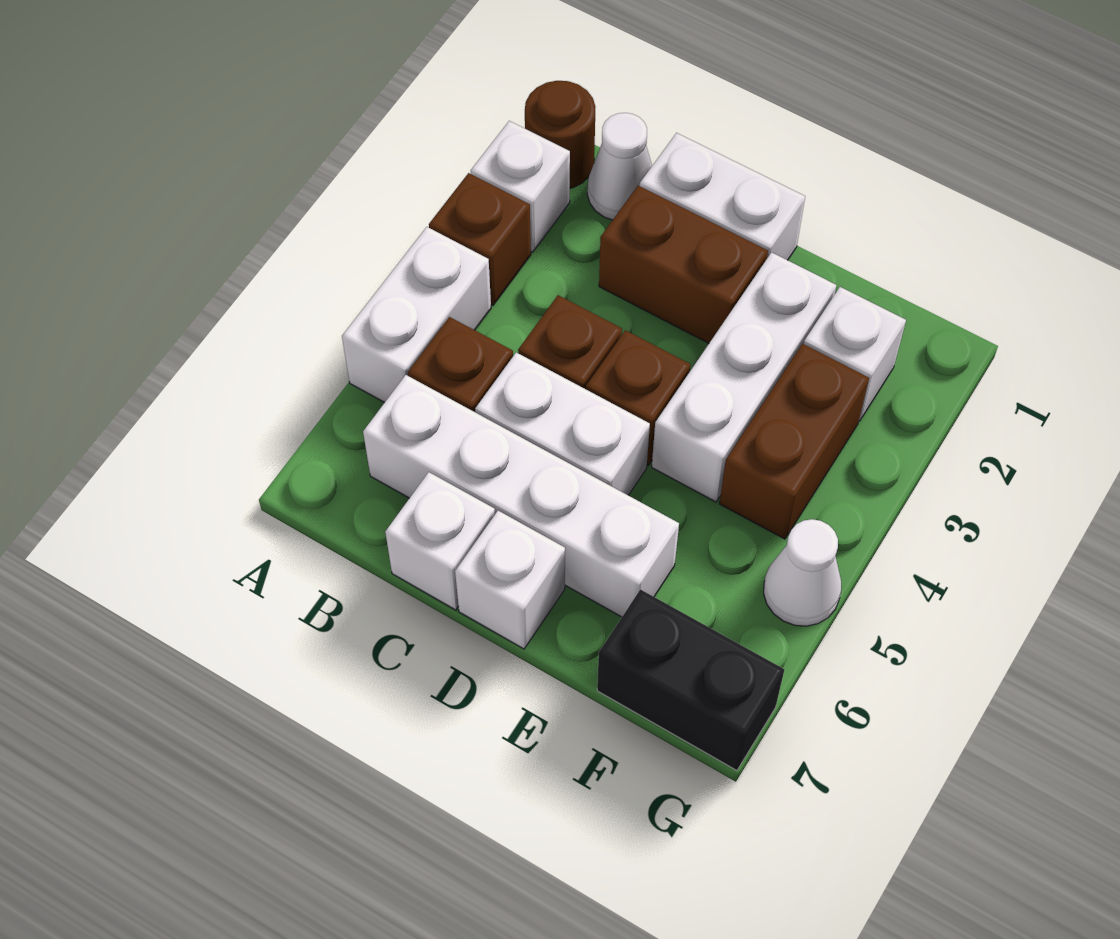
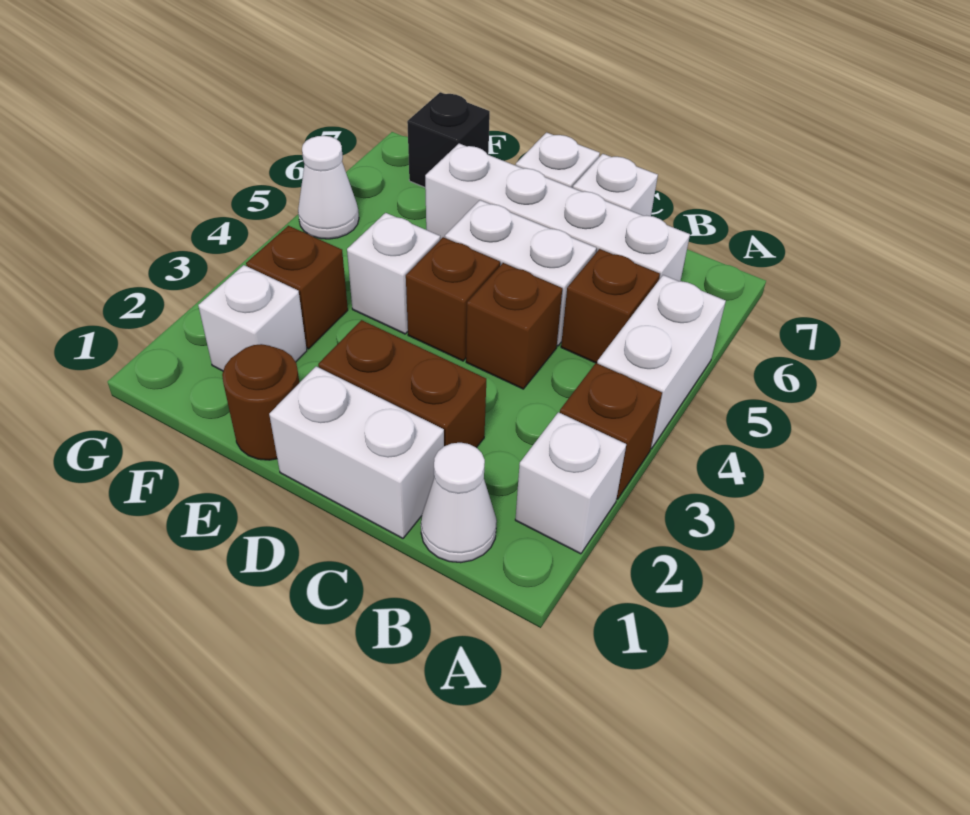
brown 1x1 round brick [525,81,595,188] -> brown 1x1 round brick moved to [222,344,300,460]
white 1x3 brick [652,252,836,502] -> white 1x1 brick [347,213,440,334]
brown 1x2 brick [719,344,869,539] -> brown 1x1 brick [246,226,348,349]
black 1x2 brick [597,589,784,770] -> black 1x1 brick [407,92,490,187]

